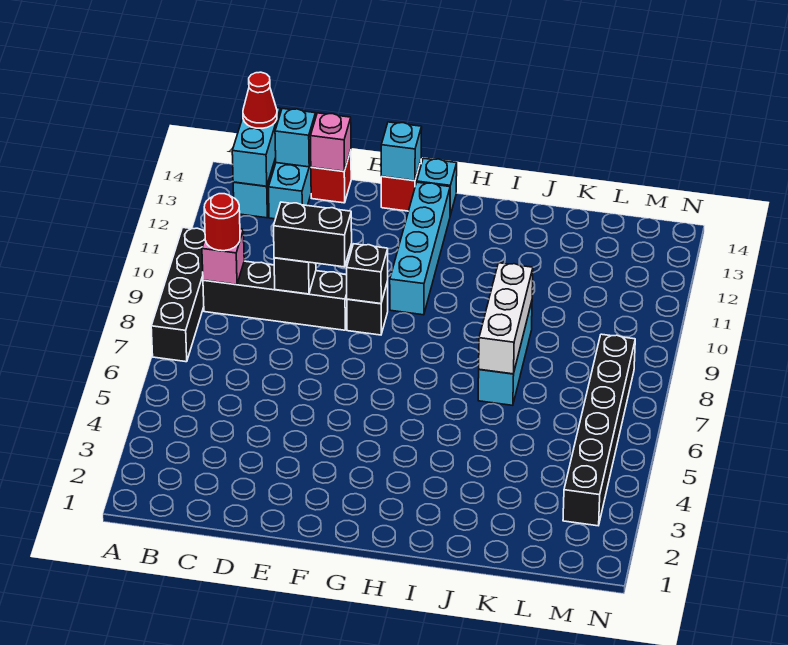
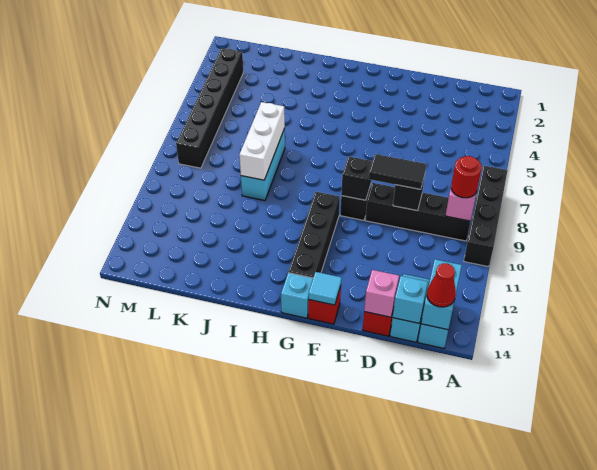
black 1x2 brick [274,202,352,267] -> black 1x2 tile [369,154,426,190]
cyan 1x1 brick [381,122,422,181] -> cyan 1x1 tile [308,272,341,305]
cyan 1x4 brick [390,182,450,315] -> black 1x4 brick [288,192,340,278]

